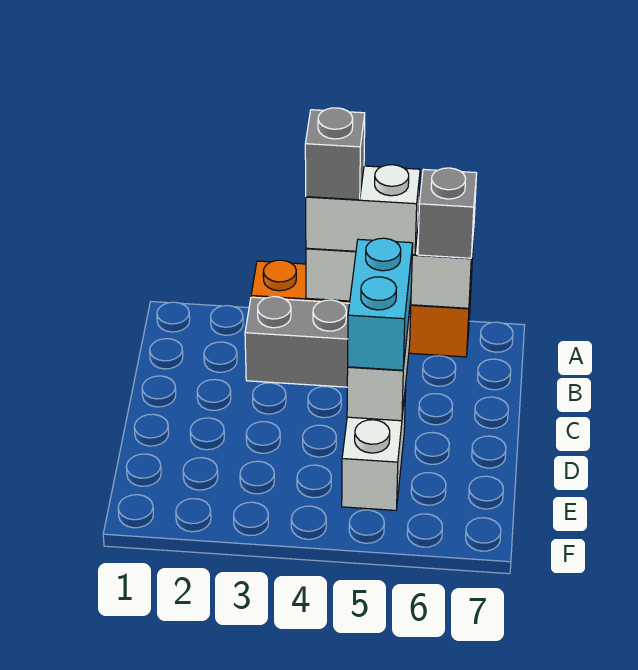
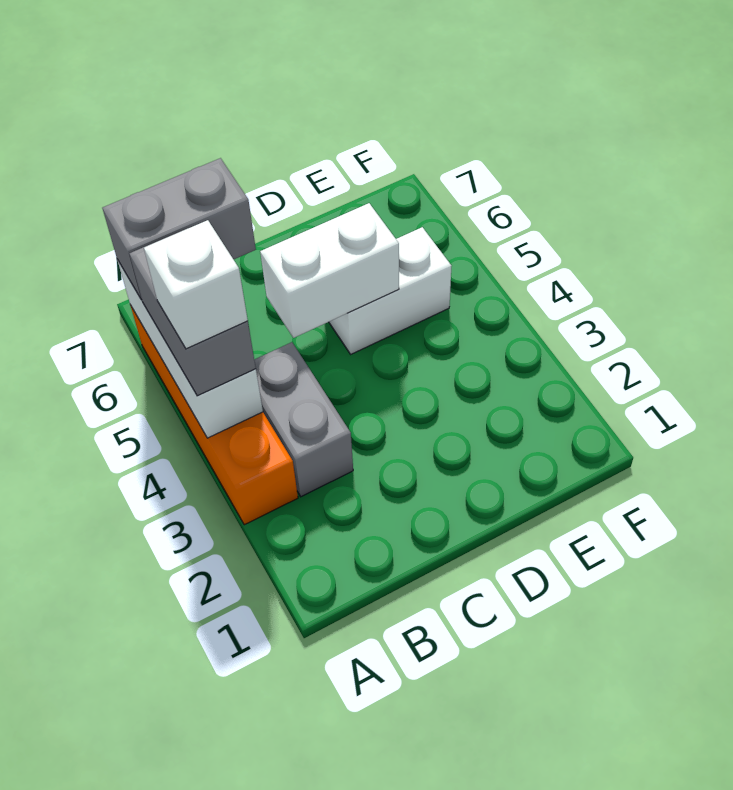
white 1x2 brick [306,165,420,255] -> grey 1x2 brick [129,228,256,396]
grey 1x1 brick [305,108,365,200] -> white 1x1 brick [144,220,248,349]
grey 1x1 brick [418,168,477,258] -> grey 1x2 brick [103,158,256,300]
cyan 1x2 brick [348,238,413,370] -> none

